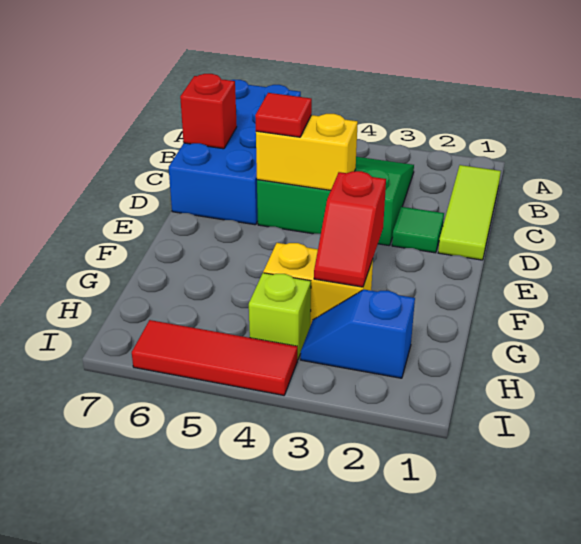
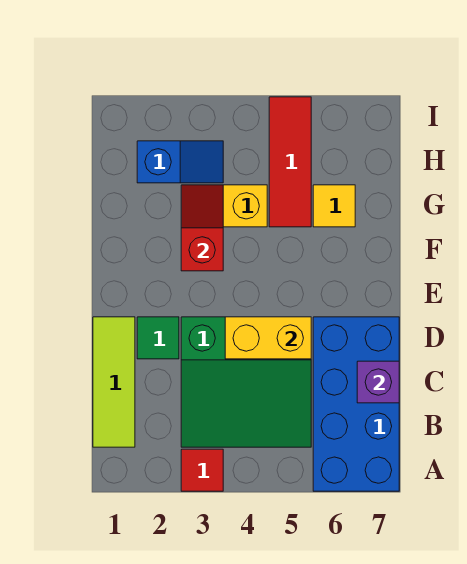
red 1x1 brick [180,74,237,149] -> purple 1x1 brick [357,361,399,403]
red 1x1 tile [255,93,312,137] -> red 1x1 tile moved to [181,449,223,491]
none -> yellow 1x1 tile [313,185,355,227]
lime 1x1 brick [249,273,311,360] -> none
red 1x3 tile [132,320,298,395] -> red 1x3 tile turned to [269,97,311,227]

